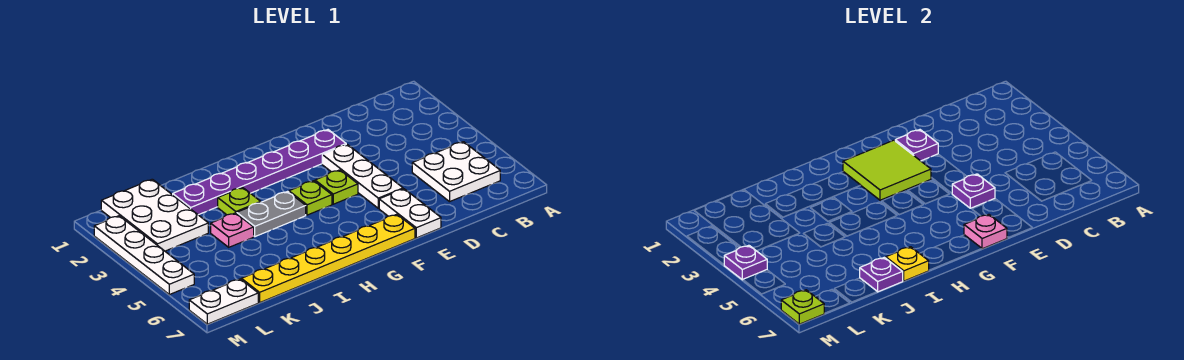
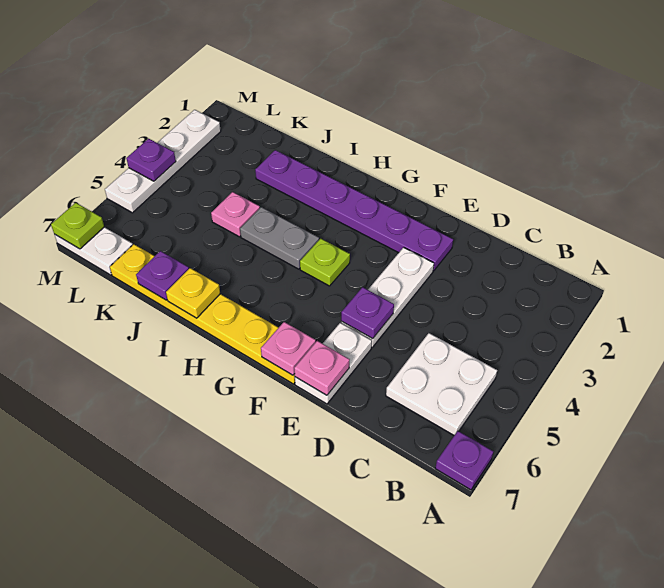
purple 1x1 plate [895,130,938,161] -> purple 1x1 plate moved to [435,431,493,490]
none -> pink 1x1 plate [294,341,350,395]
lime 2x2 tile [843,140,931,200] -> none
lime 1x1 plate [315,170,358,204] -> none
lime 1x1 plate [218,187,261,215] -> none
white 2x3 plate [101,179,208,251] -> none

